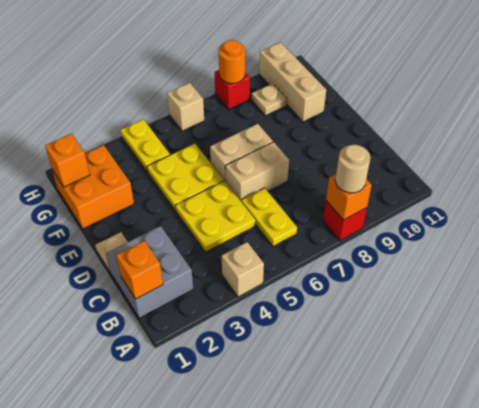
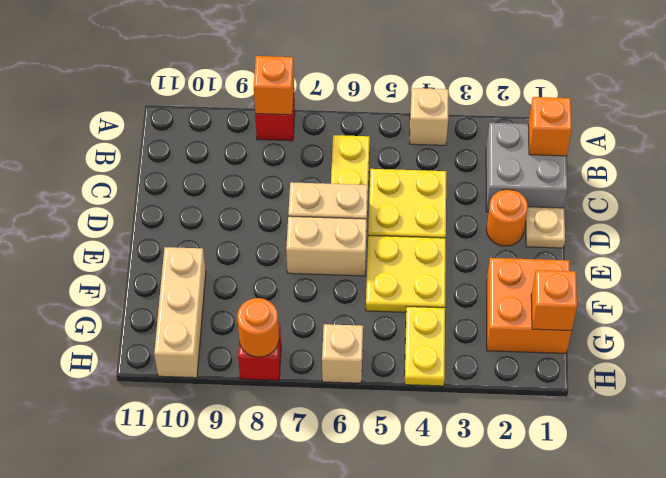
tan 1x1 round brick [335,145,370,193] -> none
none -> orange 1x1 round brick [486,189,528,246]
tan 1x1 plate [252,83,287,116] -> none

